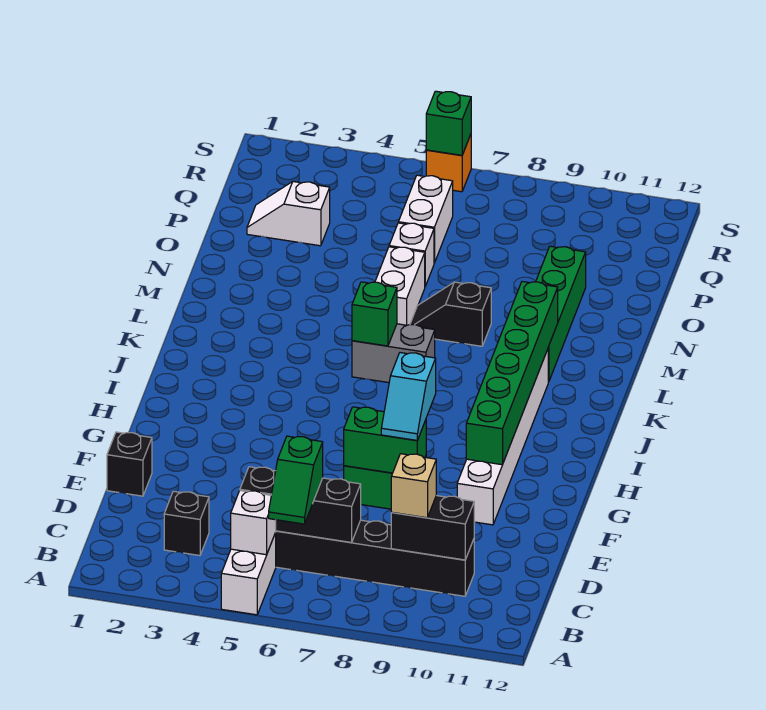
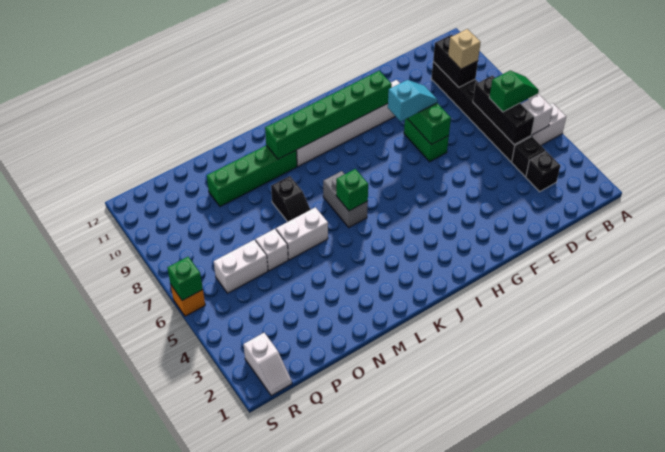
black 1x1 brick [107,432,152,496] -> black 1x1 brick moved to [512,137,546,176]
white 1x2 slope [247,182,330,246] -> white 1x2 slope moved to [244,333,292,396]

